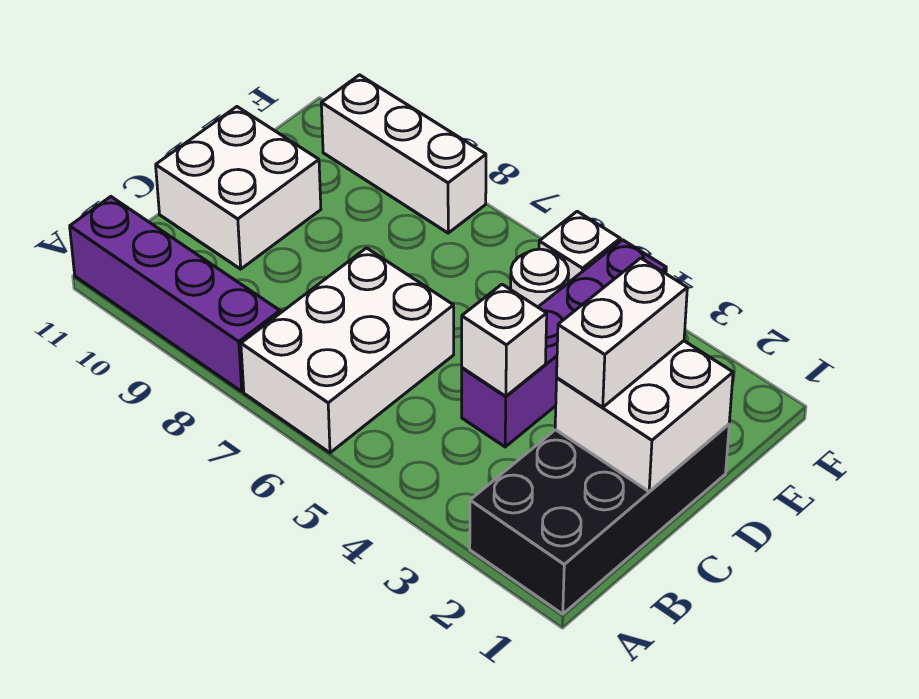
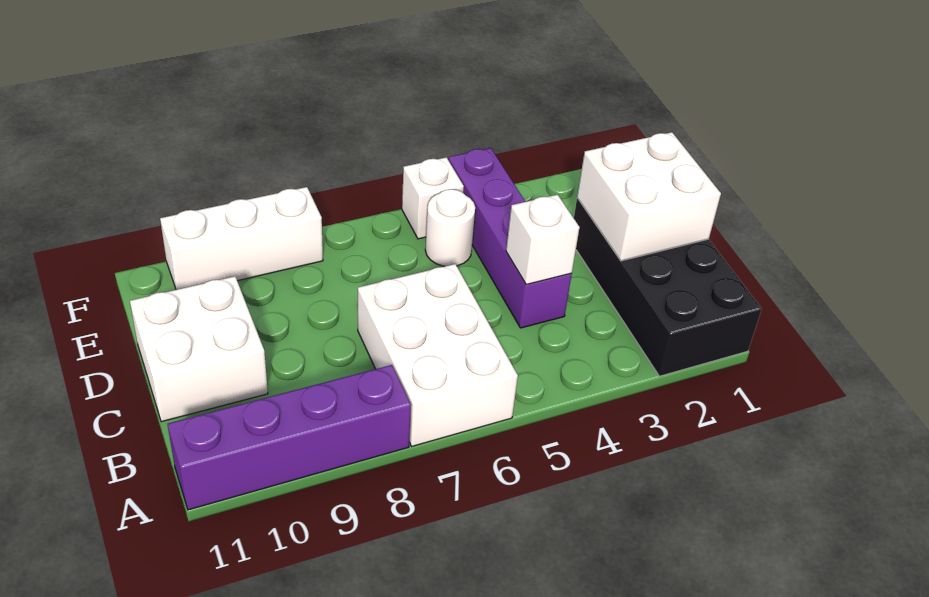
white 1x2 brick [557,258,687,407] -> none

